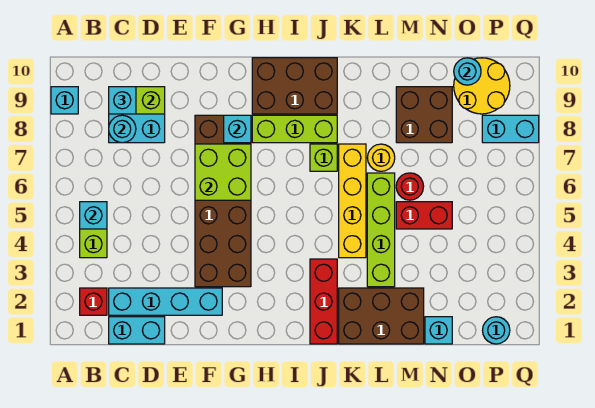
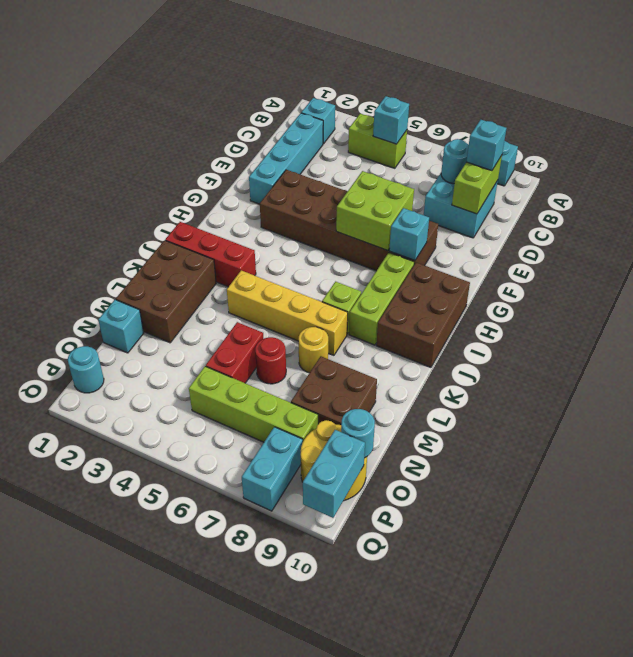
red 1x1 brick [80,288,107,315] -> cyan 1x1 brick [301,98,335,144]
cyan 1x2 brick [109,317,165,344] -> cyan 1x2 brick moved to [303,430,365,518]
lime 1x4 brick [367,173,395,287] -> lime 1x4 brick moved to [189,366,318,442]

